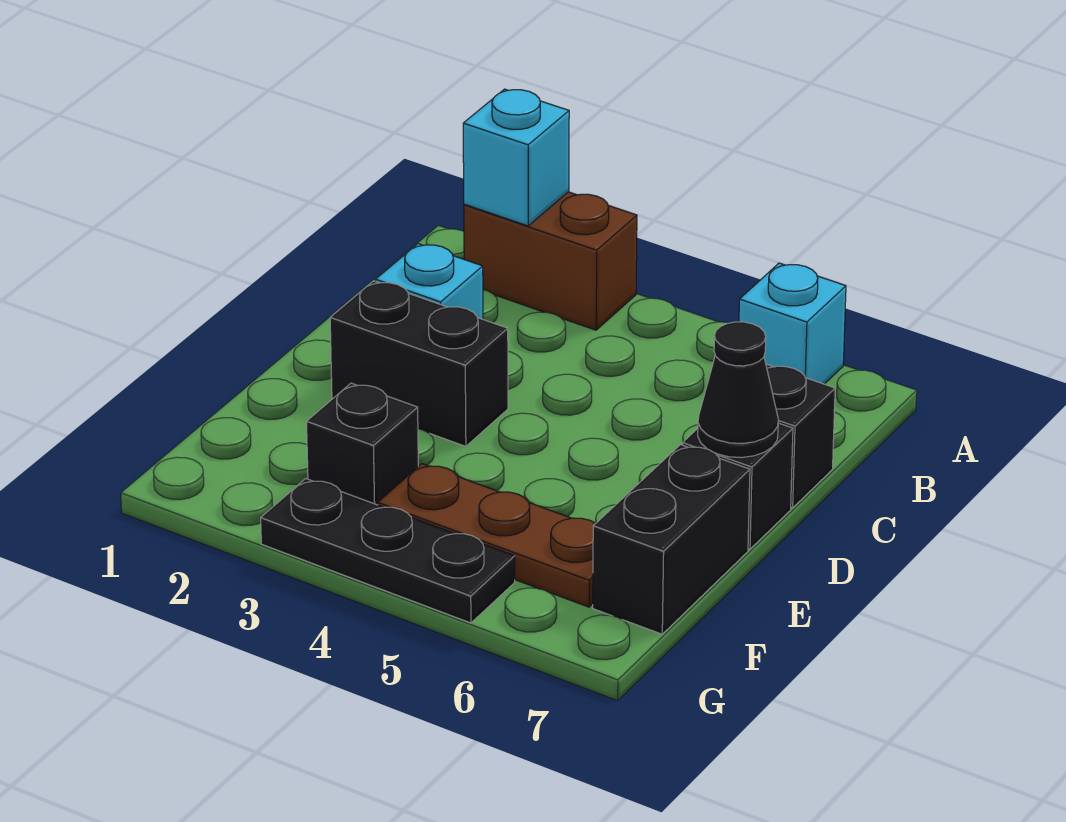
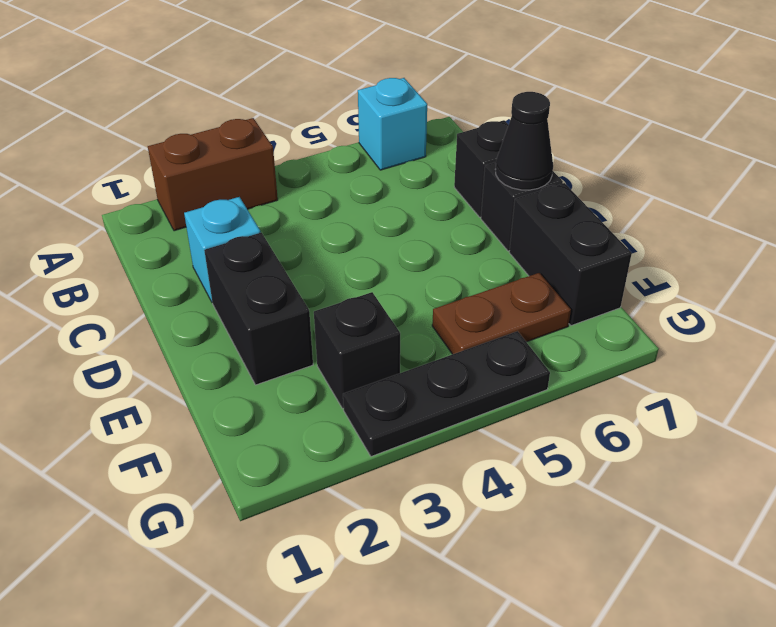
cyan 1x1 brick [463,89,569,226] -> none
black 1x2 brick [330,281,508,446] -> black 1x2 brick turned to [204,233,313,385]
brown 1x3 plate [378,464,596,607] -> brown 1x2 plate [432,273,571,354]

